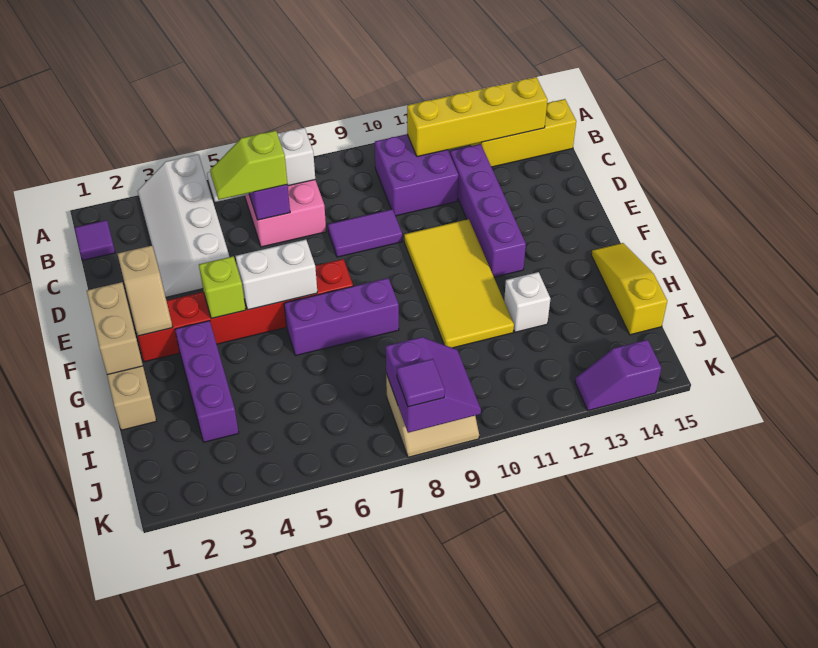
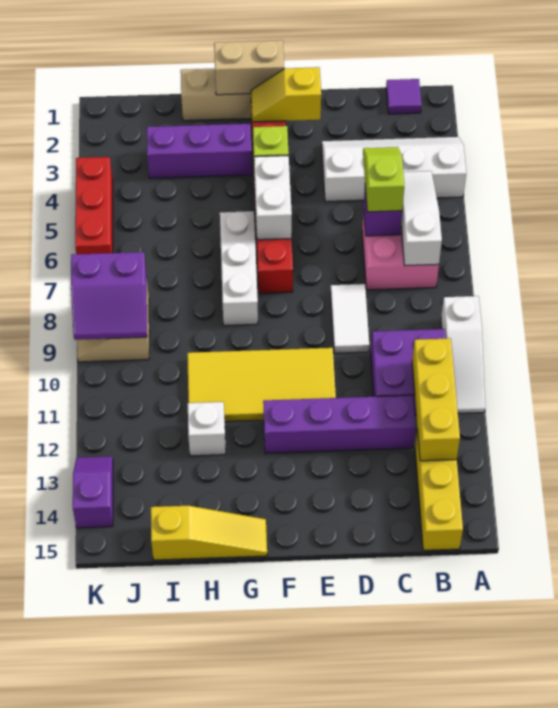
none -> white 1x3 slope [441,296,485,413]
yellow 1x4 brick [407,77,548,157] -> yellow 1x3 brick [412,338,460,461]
purple 1x2 tile [328,209,402,257] -> white 1x2 tile [330,284,369,353]
tan 1x2 slope [118,245,172,336] -> yellow 1x2 slope [251,67,321,122]
purple 1x3 brick [284,278,399,356] -> white 1x3 brick [220,211,258,326]
none -> red 1x3 brick [75,157,113,254]
purple 1x1 tile [397,359,445,407] -> none

